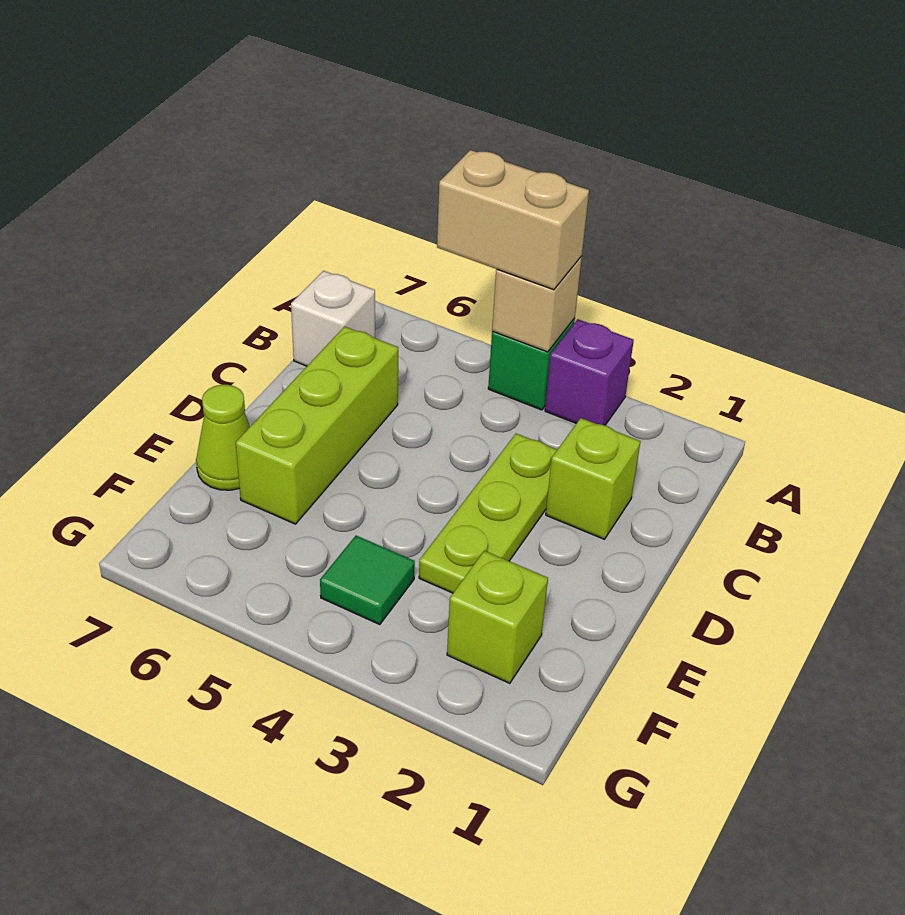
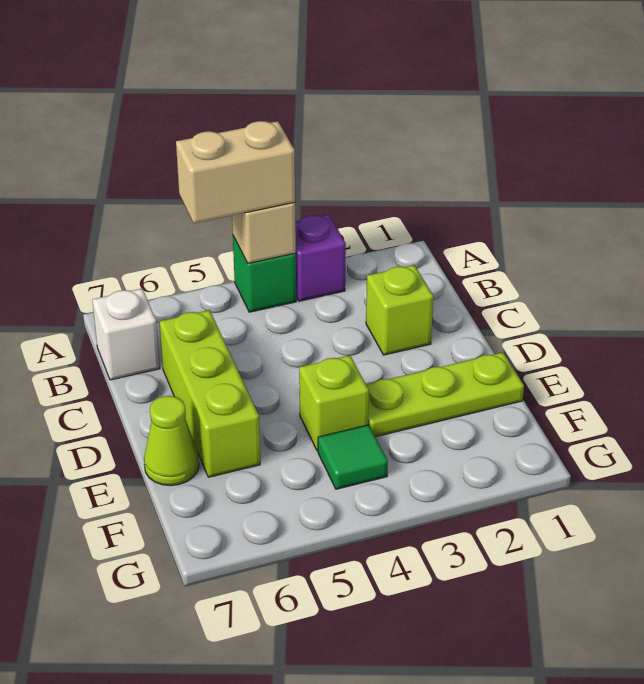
lime 1x3 plate [419,434,557,593] -> lime 1x3 plate turned to [366,352,524,437]
lime 1x1 brick [447,551,548,683] -> lime 1x1 brick moved to [299,355,369,451]

